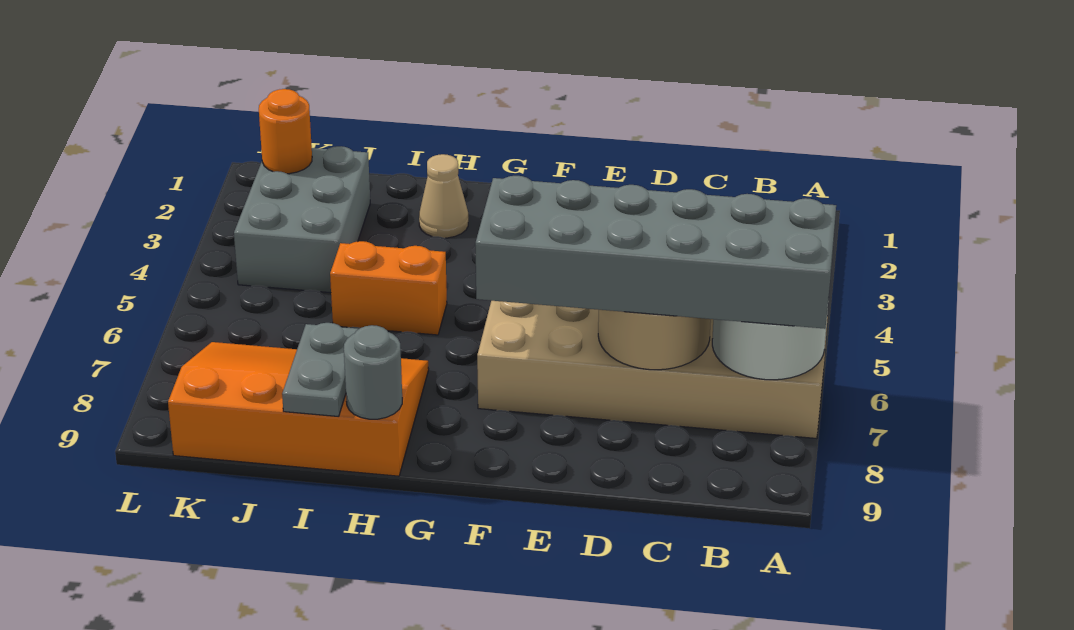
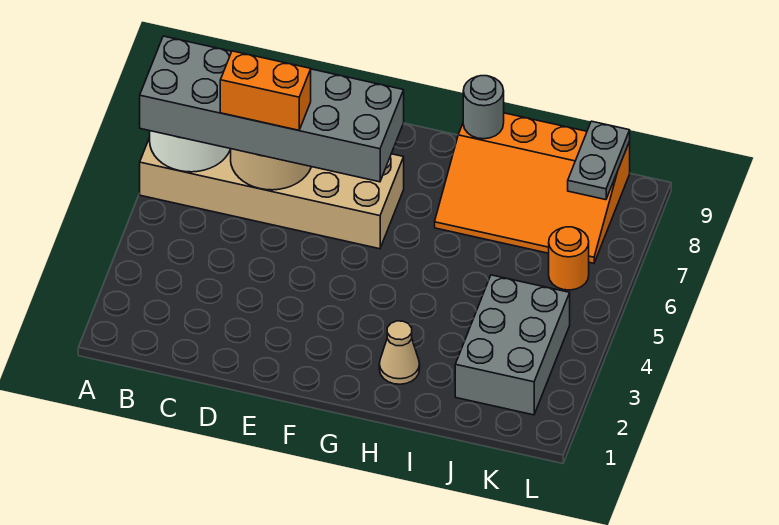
orange 1x2 brick [330,241,447,335] -> orange 1x2 brick moved to [220,51,311,130]
grey 1x2 plate [282,323,358,417] -> grey 1x2 plate moved to [568,121,630,200]
orange 1x1 round brick [259,89,312,174] -> orange 1x1 round brick moved to [549,227,589,290]

